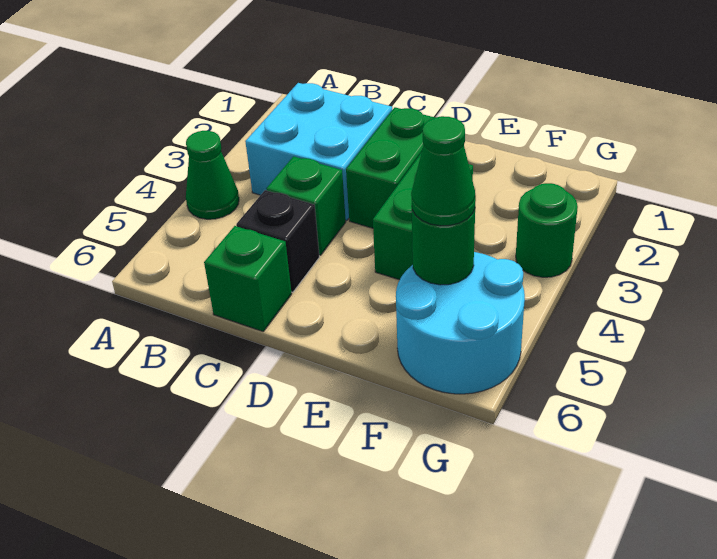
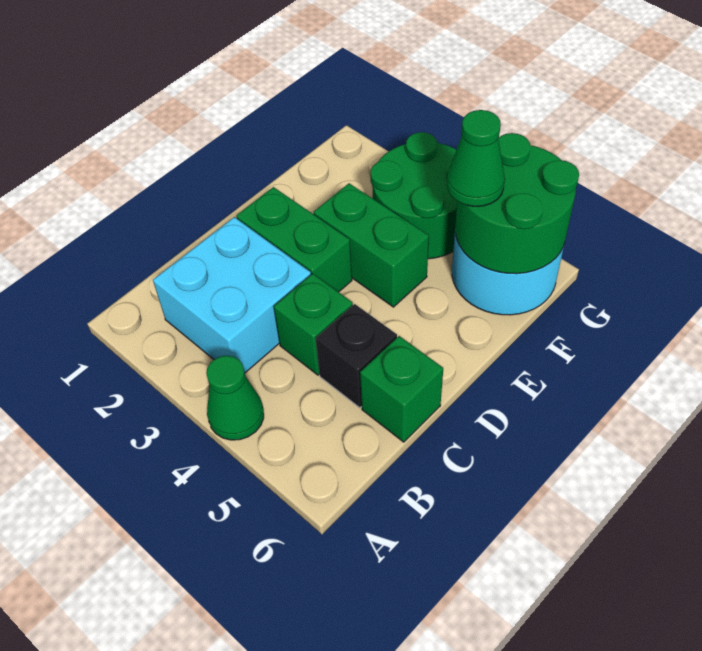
green 1x1 round brick [412,209,475,285] -> green 2x2 round brick [455,133,579,274]
green 1x1 round brick [516,183,578,277] -> green 2x2 round brick [371,132,457,259]

